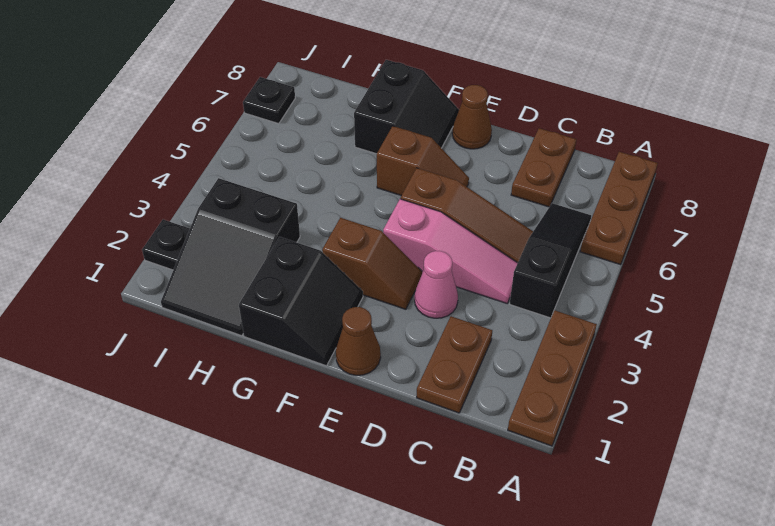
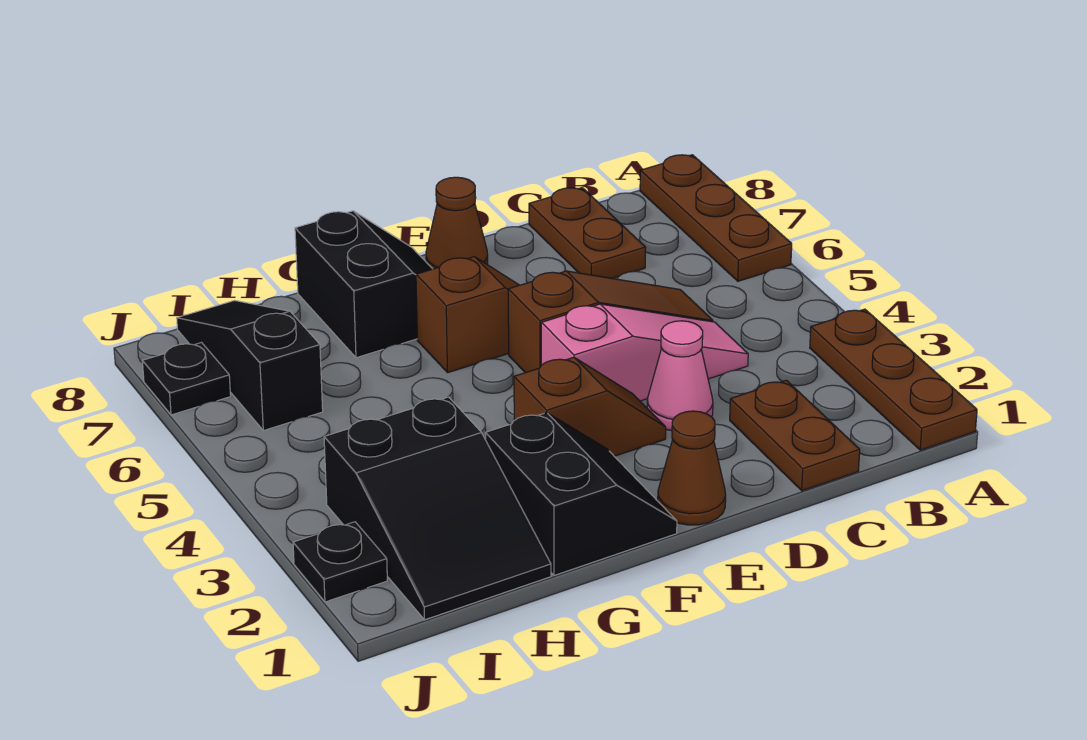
black 1x3 slope [510,203,591,318] -> black 1x3 slope moved to [177,301,323,431]

